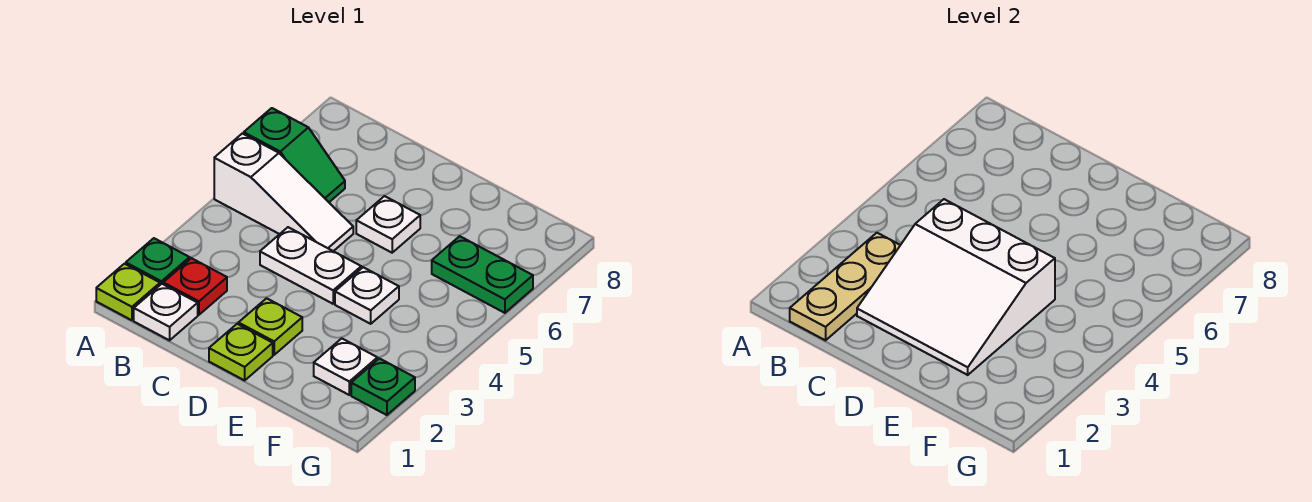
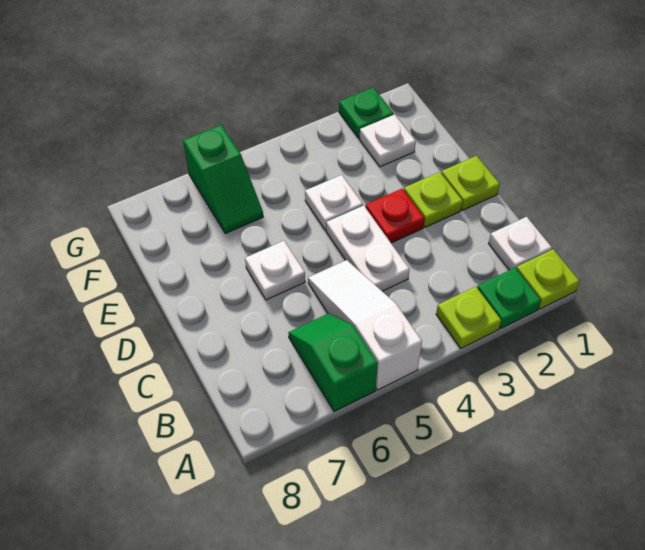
none -> lime 1x1 plate [436,287,501,348]
tan 1x3 plate [790,233,900,340] -> none
red 1x1 plate [163,258,227,315] -> red 1x1 plate moved to [366,189,425,243]
white 3x3 slope [857,199,1055,375] -> none
green 1x2 plate [432,236,533,313] -> green 1x2 slope [183,125,263,233]

